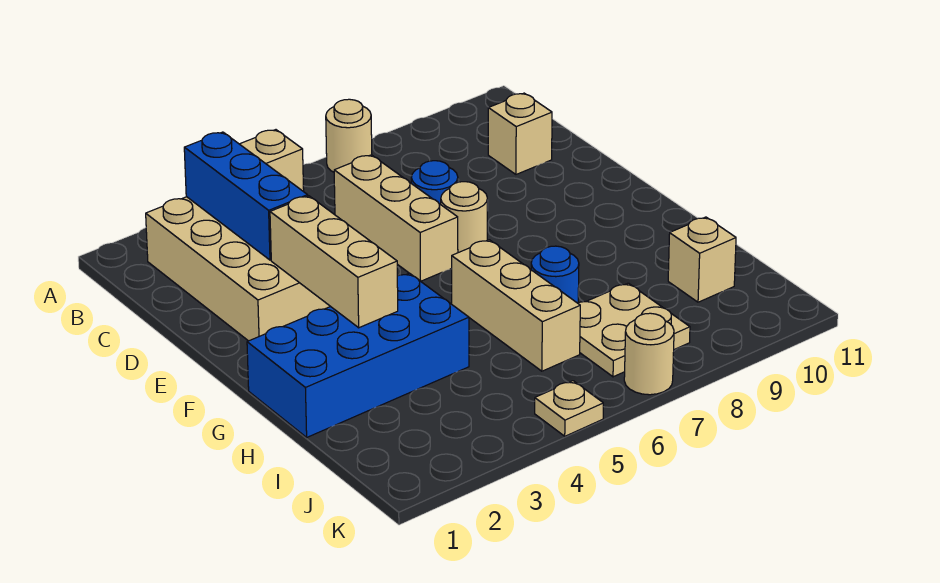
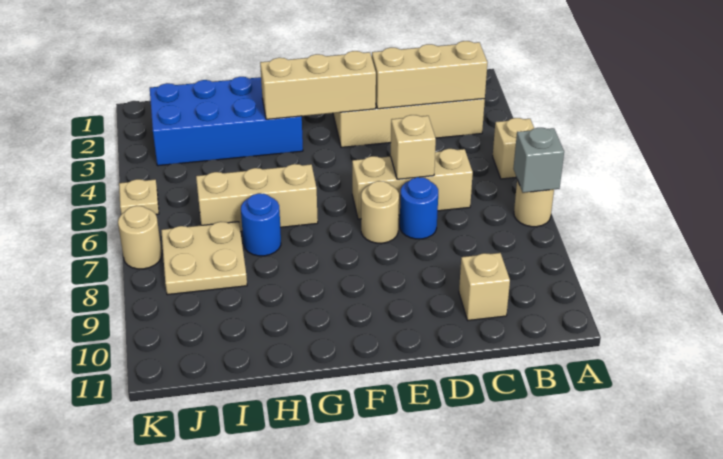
none -> grey 1x1 brick [513,128,564,193]
blue 1x3 brick [184,132,308,260] -> tan 1x3 brick [372,41,487,109]
blue 2x4 brick [247,273,469,437] -> blue 2x4 brick turned to [150,77,303,166]
tan 1x1 brick [668,217,736,302] -> tan 1x1 brick moved to [391,115,436,179]

